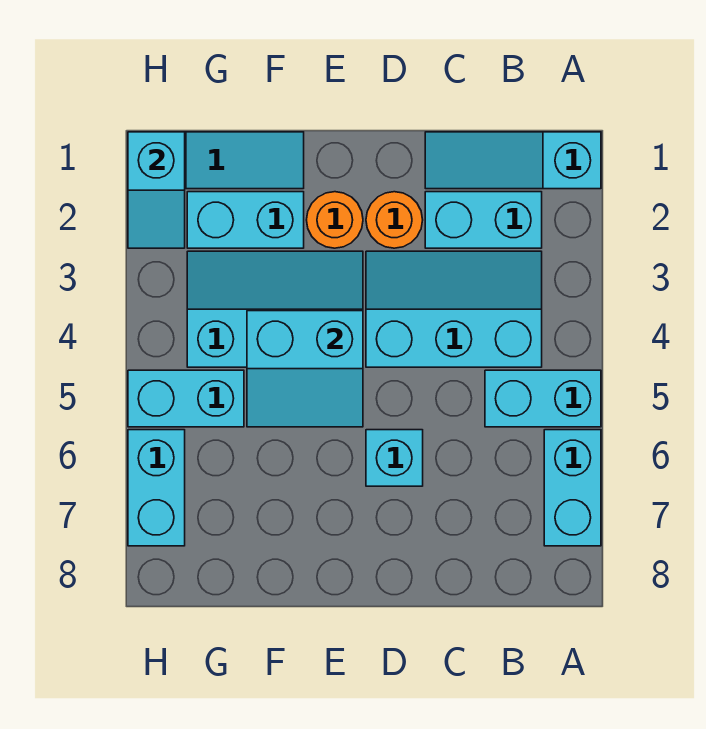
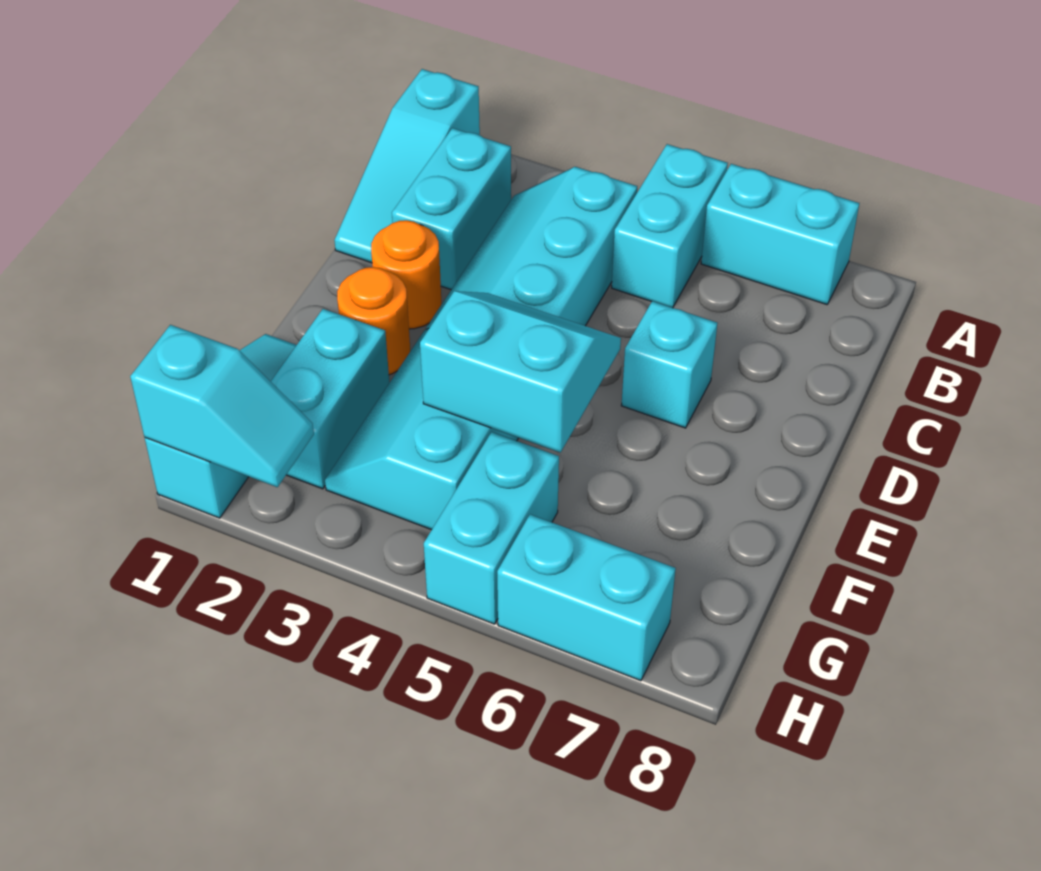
cyan 2x2 slope [247,311,363,427] -> cyan 2x2 slope turned to [420,291,621,453]

